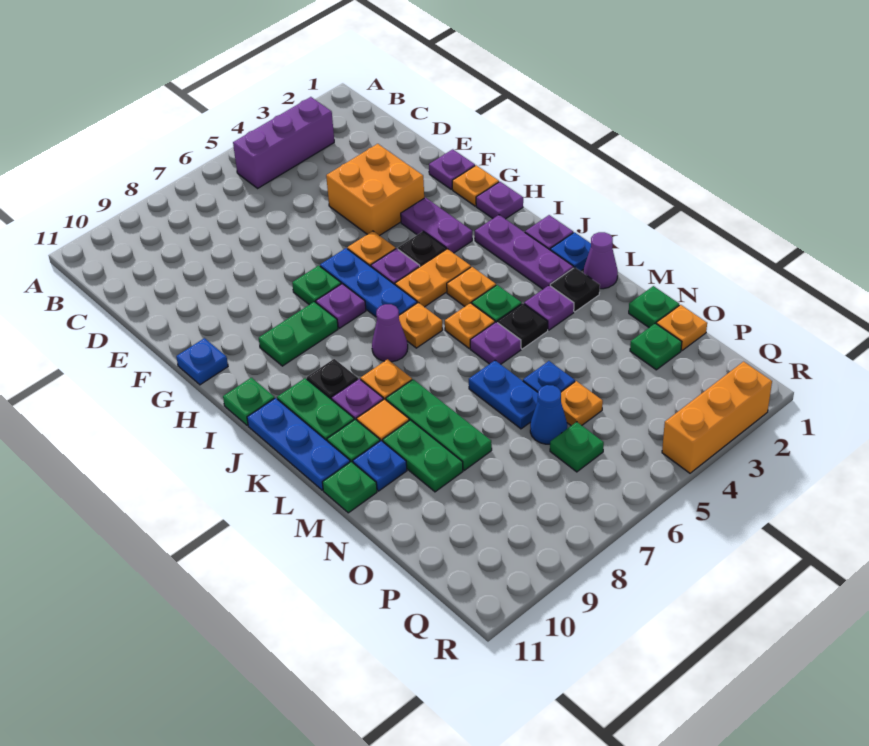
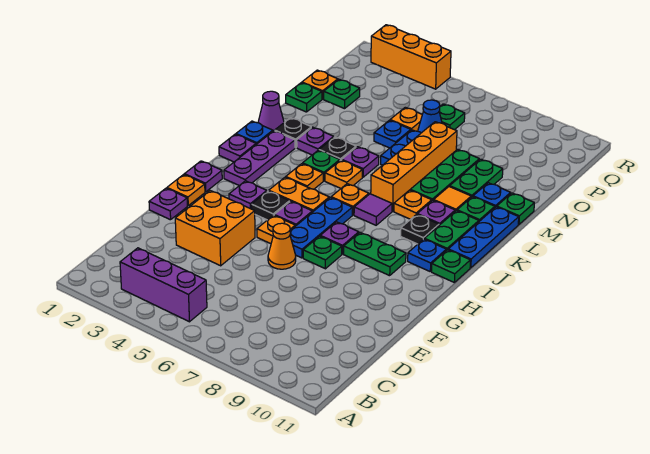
none -> orange 1x1 cone [268,223,296,269]
purple 1x2 plate [401,198,472,253] -> purple 1x1 plate [229,181,267,209]
blue 1x1 plate [176,338,228,385] -> blue 1x1 plate moved to [408,239,446,271]
purple 1x1 cone [372,304,408,362] -> purple 1x1 tile [354,194,392,225]
none -> orange 1x4 brick [371,122,457,211]

